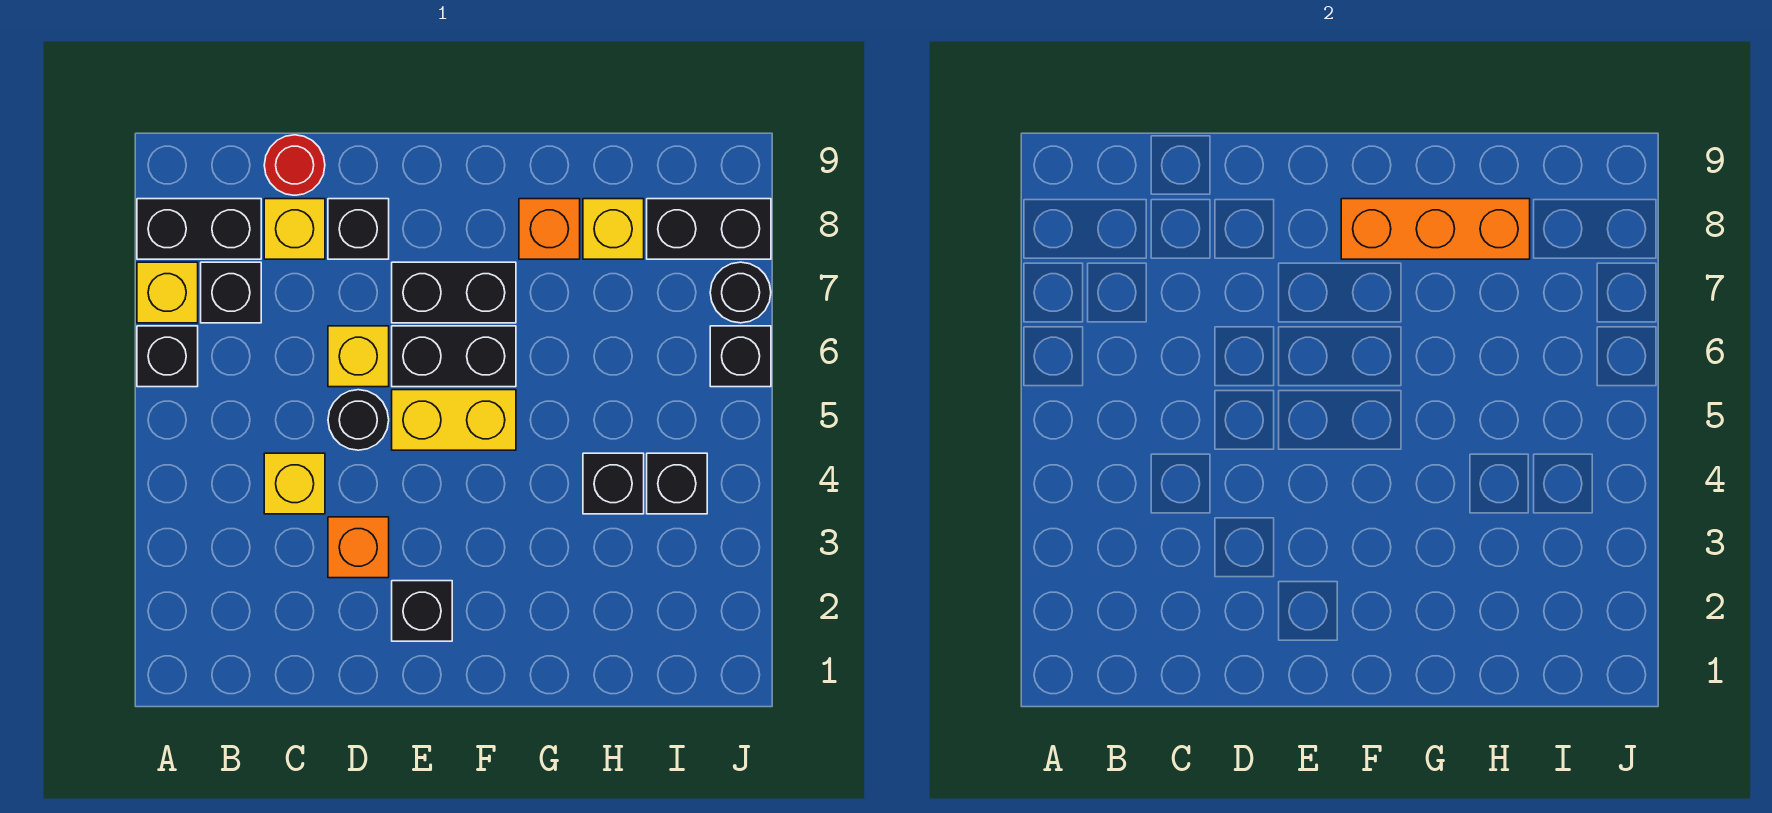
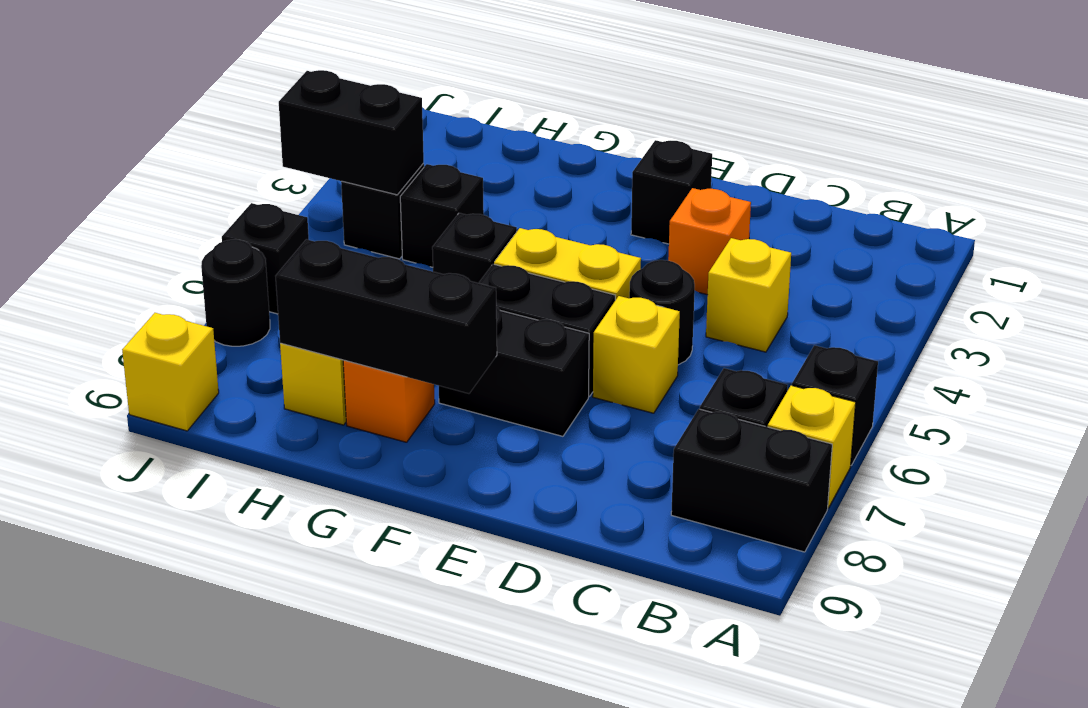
yellow 1x1 brick [264,199,325,259] -> yellow 1x1 brick moved to [122,313,219,431]
red 1x1 round brick [264,135,325,195] -> none
black 1x1 brick [328,199,389,259] -> black 1x1 brick moved to [432,213,517,283]
orange 1x3 brick [1341,199,1530,259] -> black 1x3 brick [276,239,497,394]
black 1x2 brick [647,199,771,259] -> black 1x2 brick moved to [279,70,424,195]

